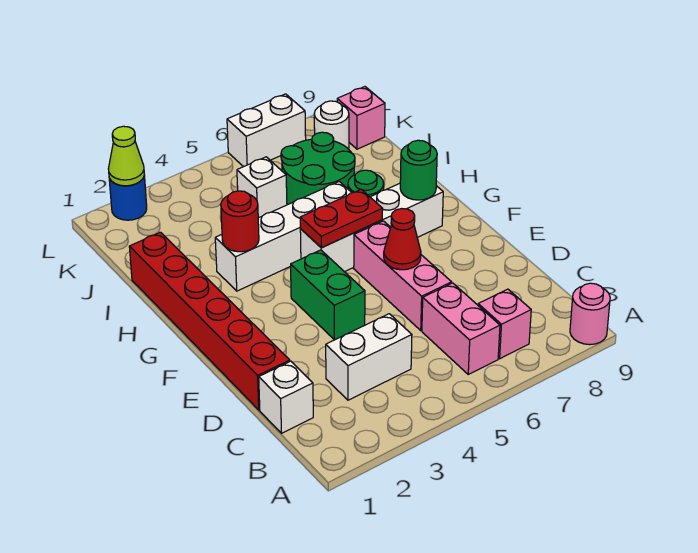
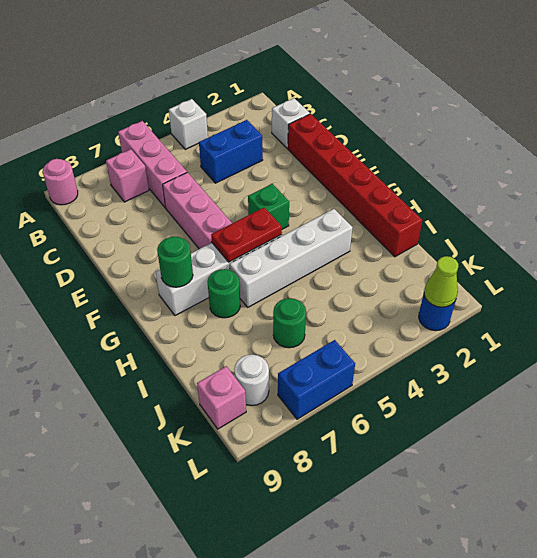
pink 1x2 brick [422,283,500,374] -> pink 1x3 brick [118,121,187,208]
white 1x2 brick [326,314,412,400] -> blue 1x2 brick [199,120,263,183]
green 1x2 brick [291,250,365,340] -> green 1x1 brick [248,184,289,229]
red 1x1 cone [384,209,421,270] -> none
red 1x1 round brick [221,191,259,252] -> none
green 2x2 round brick [281,132,355,205] -> green 1x1 round brick [273,298,306,348]
white 1x1 brick [237,157,287,218] -> white 1x1 brick moved to [169,99,208,149]
white 1x2 brick [227,94,306,167] -> blue 1x2 brick [278,340,355,419]

